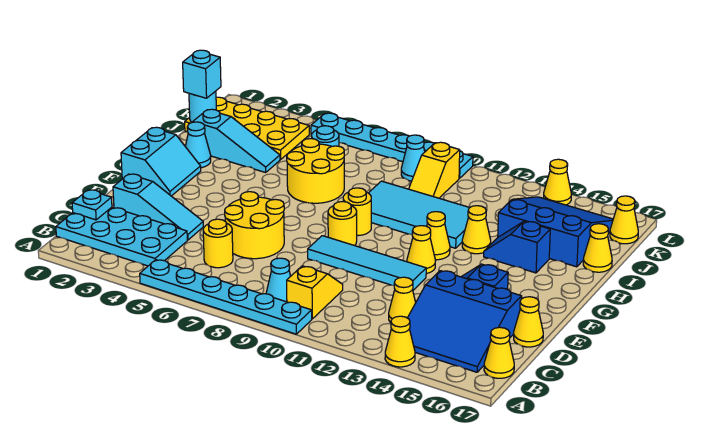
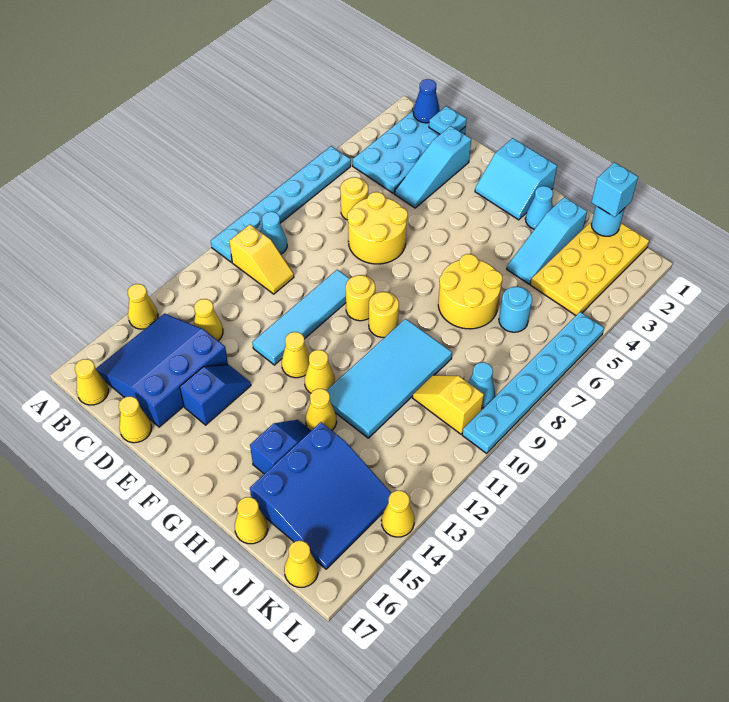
none -> blue 1x1 cone [413,79,440,123]

